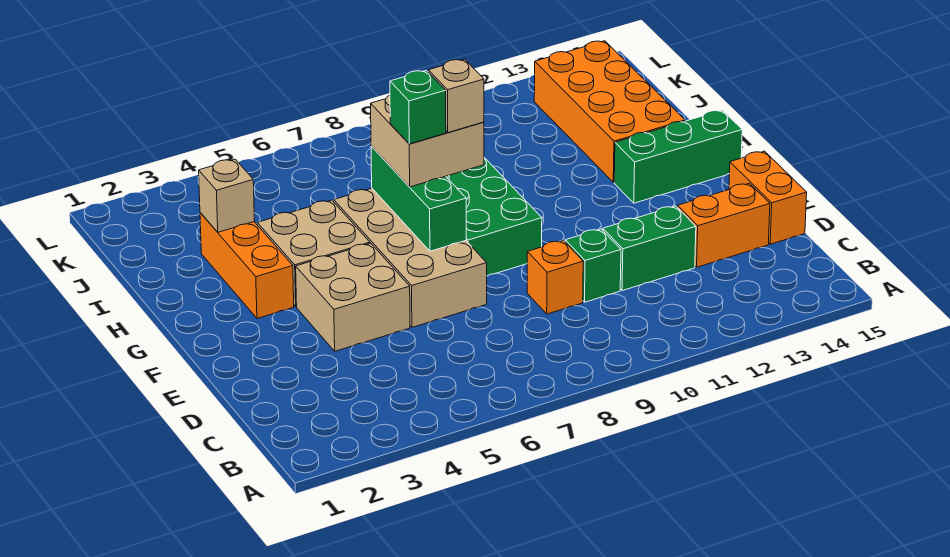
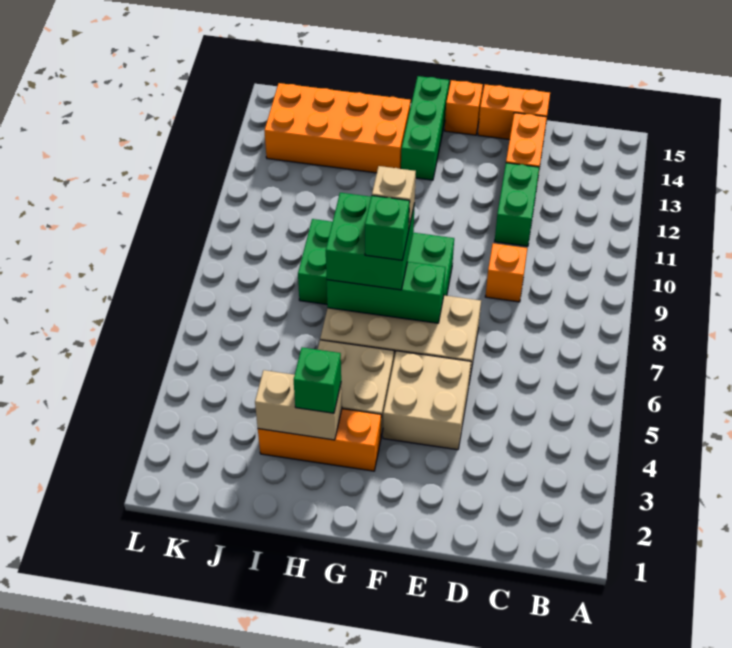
green 1x1 brick [565,229,621,302] -> green 1x1 brick moved to [294,347,341,413]
none -> orange 1x1 brick [445,80,483,135]
tan 2x2 brick [371,95,484,187] -> green 2x2 brick [326,193,415,290]
tan 1x1 brick [199,159,255,232] -> tan 1x2 brick [255,370,342,440]

